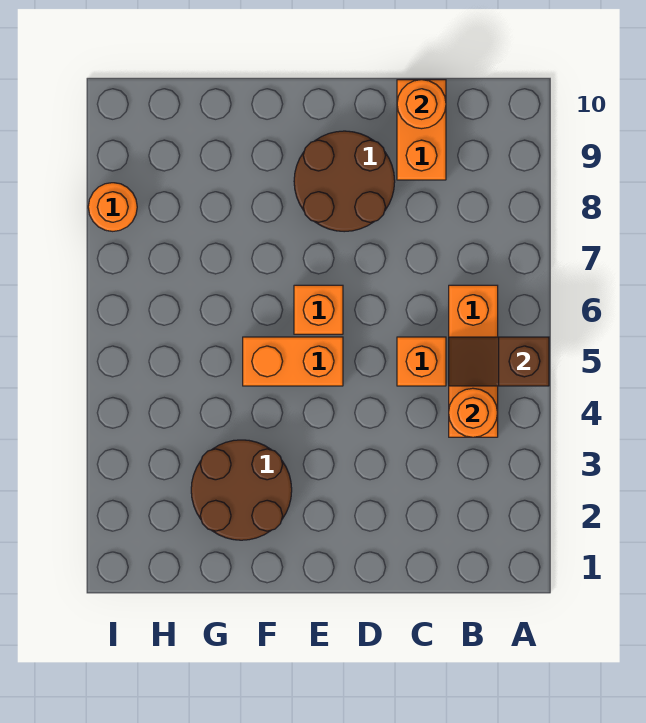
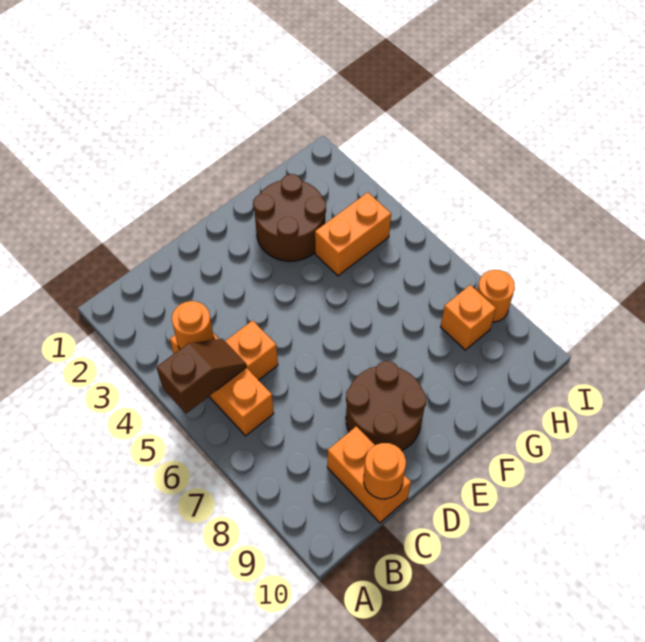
orange 1x2 brick [243,337,343,386] -> orange 1x2 brick moved to [315,192,391,276]
orange 1x1 brick [294,285,343,334] -> orange 1x1 brick moved to [441,285,496,350]

